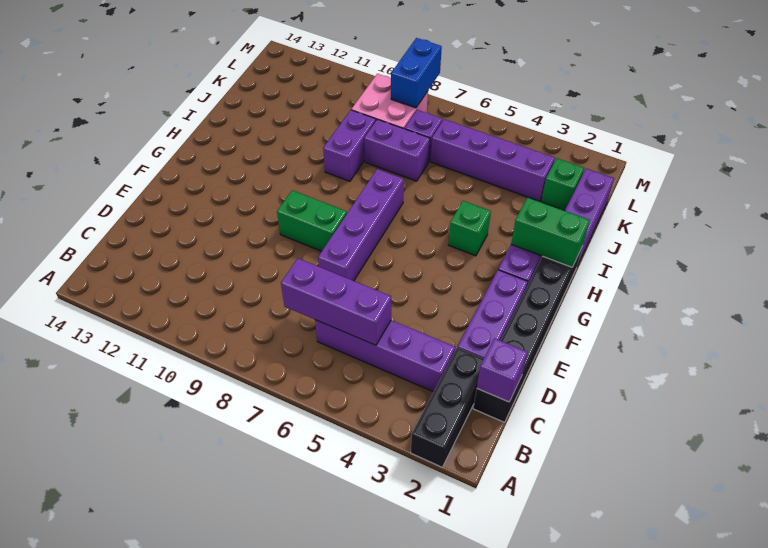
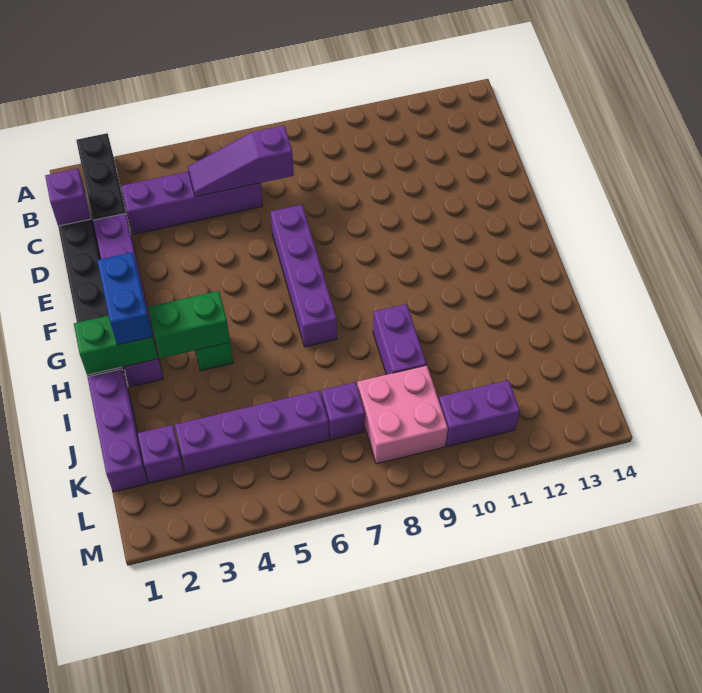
purple 1x3 brick [281,258,391,345] -> purple 1x3 slope [188,126,294,197]
green 1x2 brick [277,190,347,251] -> green 1x2 brick moved to [148,291,230,358]
purple 1x2 brick [364,119,430,181] -> purple 1x2 brick moved to [439,380,520,447]
green 1x1 brick [541,158,584,211] -> purple 1x1 brick [138,425,185,483]
blue 1x2 brick [391,38,442,108] -> blue 1x2 brick moved to [97,252,153,345]

